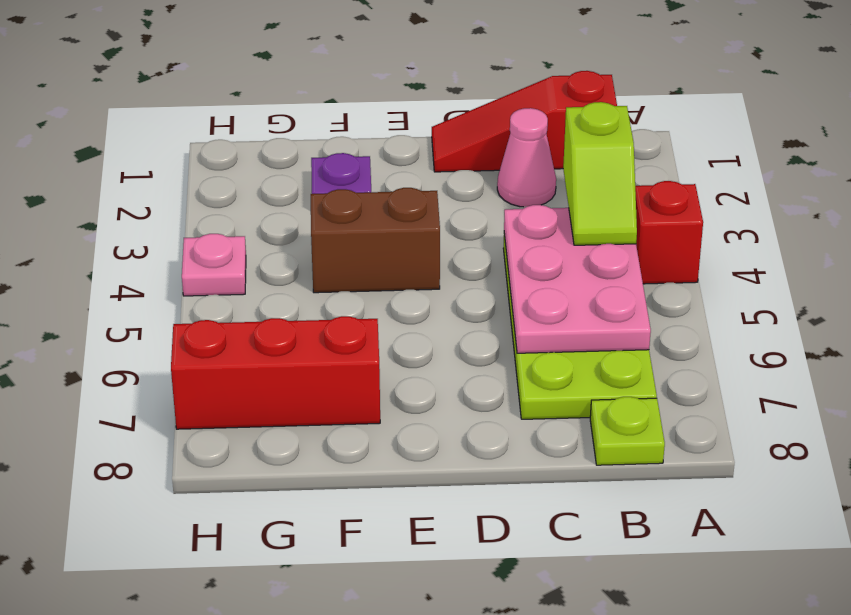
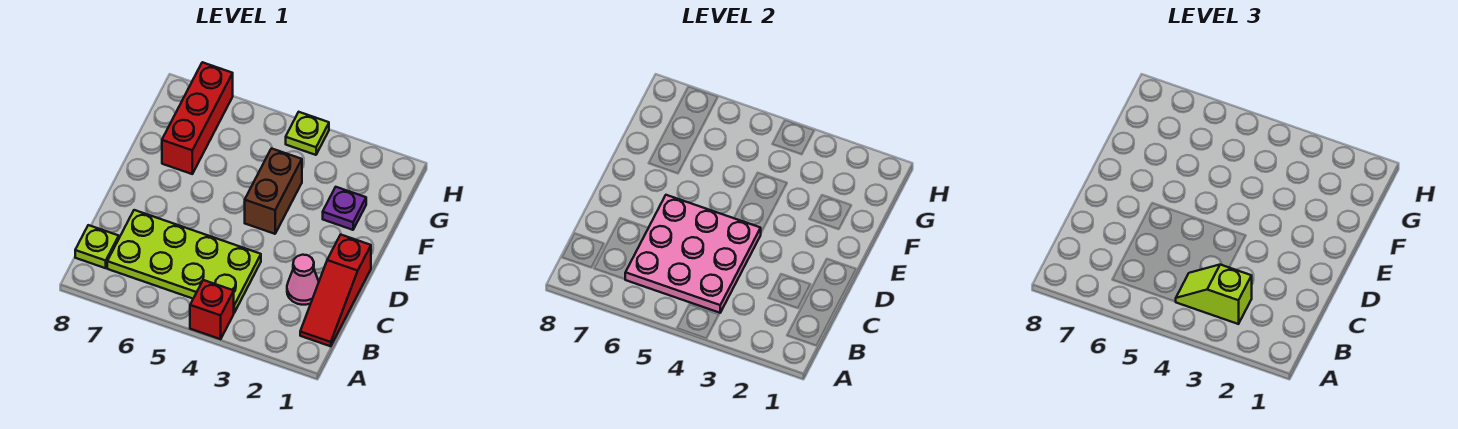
red 1x3 slope [432,71,617,172] -> red 1x3 slope turned to [300,235,371,346]
pink 2x3 plate [504,205,651,353] -> pink 3x3 plate [625,195,761,313]
pink 1x1 plate [182,234,246,296] -> lime 1x1 plate [286,112,329,155]

